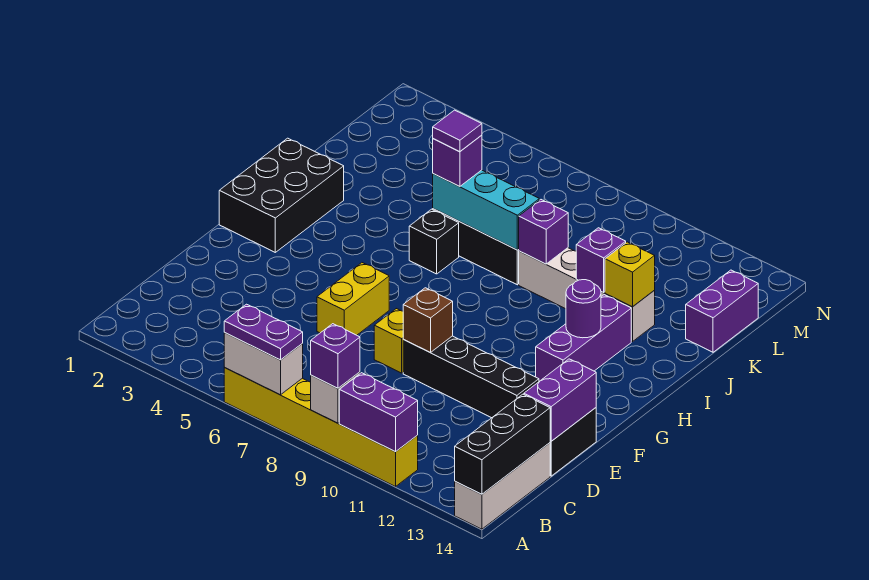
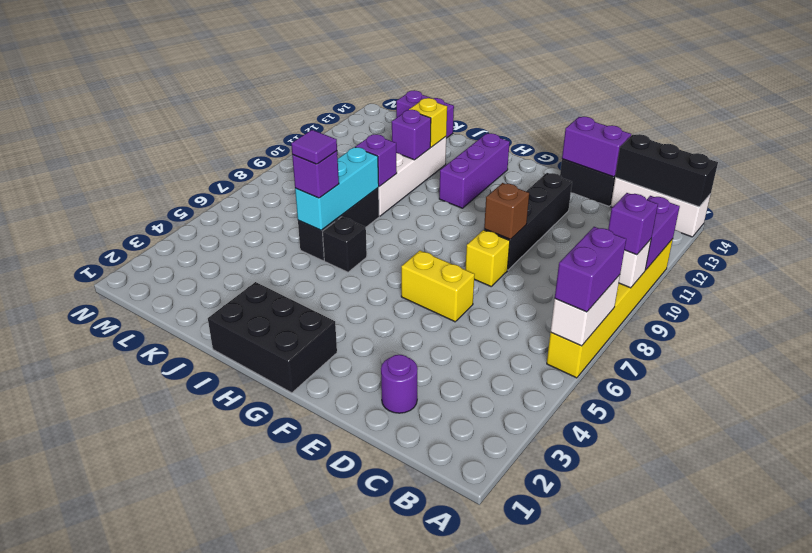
purple 1x2 plate [224,304,303,360] -> purple 1x2 brick [555,227,626,312]
purple 1x3 brick [536,295,631,381] -> purple 1x3 brick turned to [439,133,510,208]
purple 1x1 round brick [566,280,601,338] -> purple 1x1 round brick moved to [381,355,417,413]

